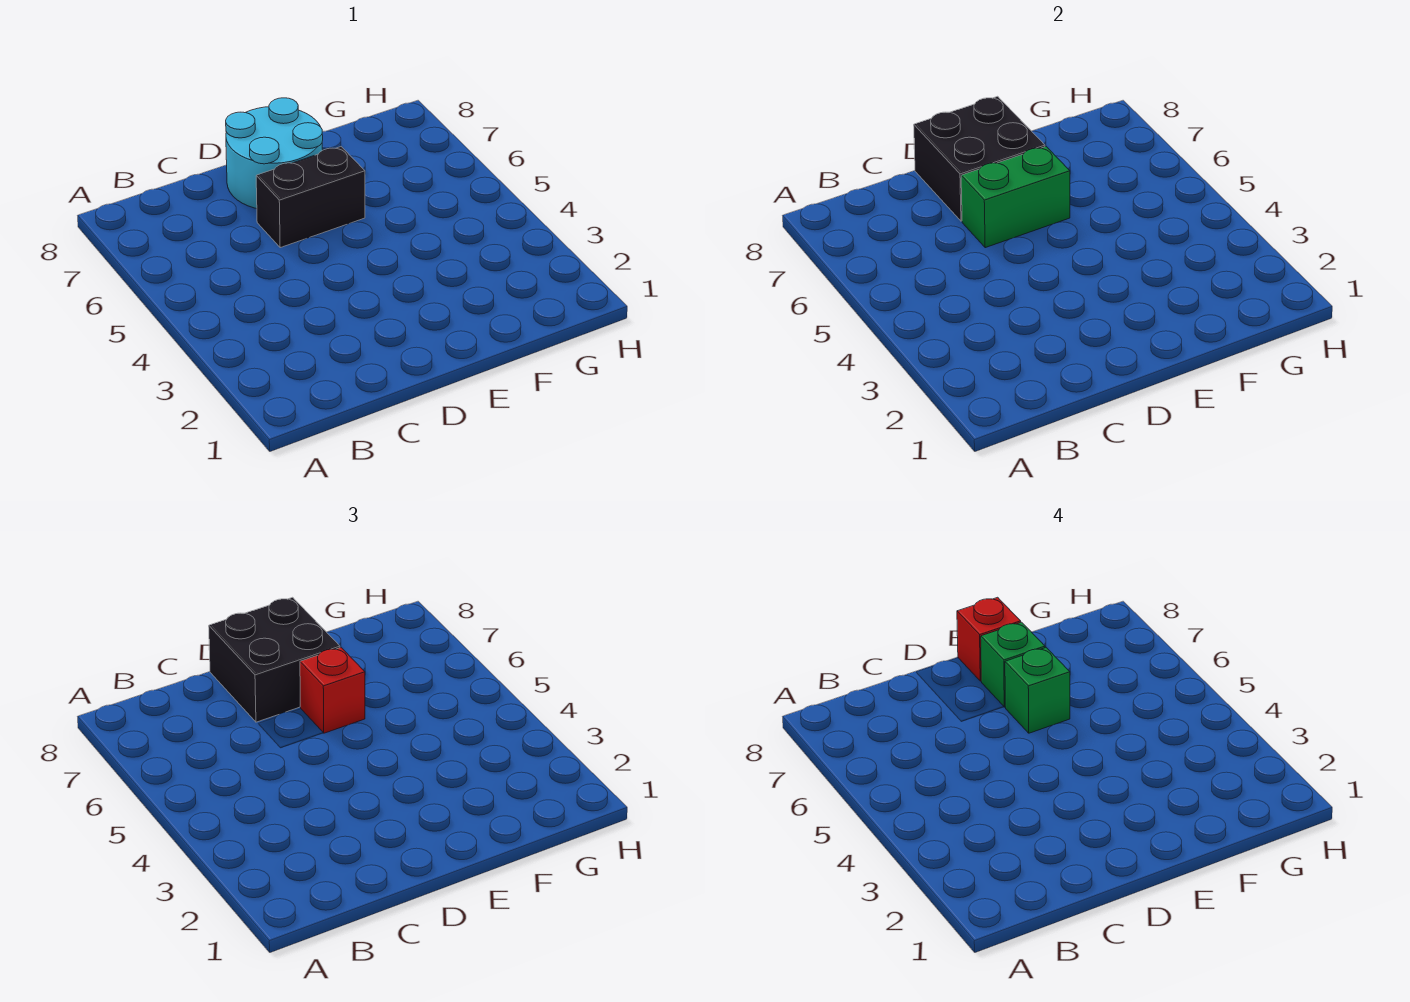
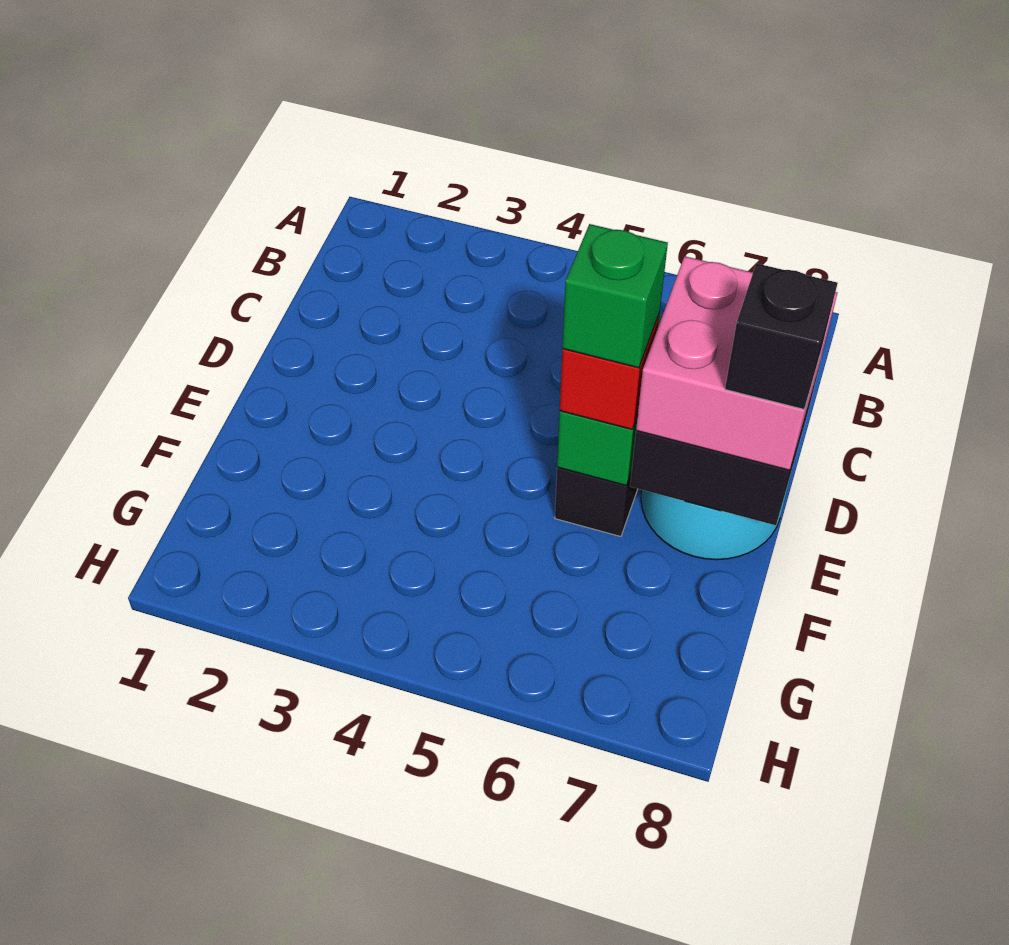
black 2x2 brick [209,597,340,722] -> pink 2x2 brick [636,256,837,470]
green 1x1 brick [981,622,1045,707] -> none
red 1x1 brick [957,597,1021,681] -> black 1x1 brick [725,263,838,409]

